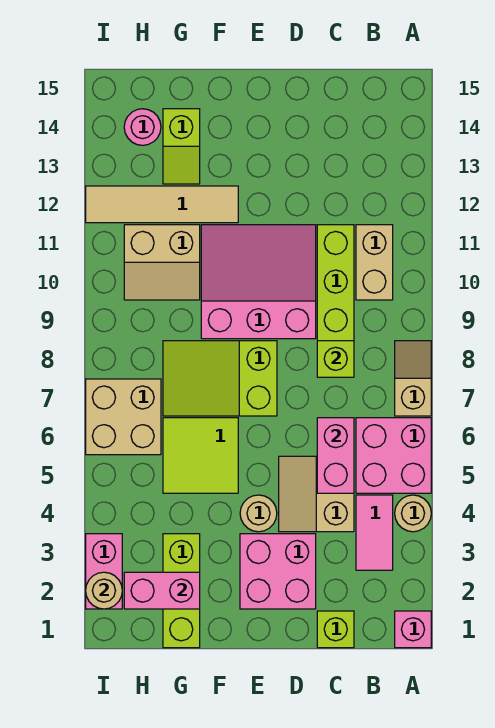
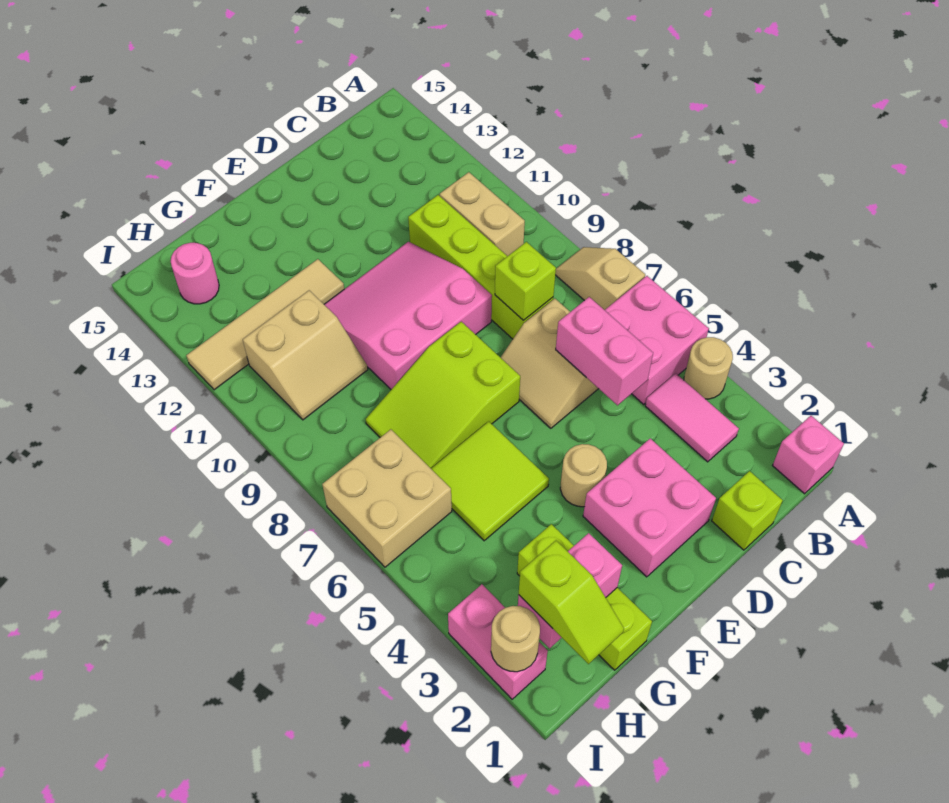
tan 2x2 slope [279,456,354,532] -> tan 2x2 slope moved to [500,299,599,428]
lime 1x2 slope [163,109,200,184] -> lime 1x2 slope moved to [519,541,624,664]

